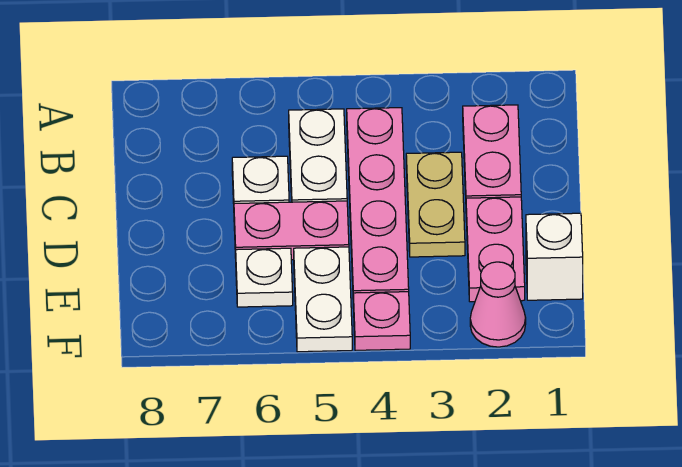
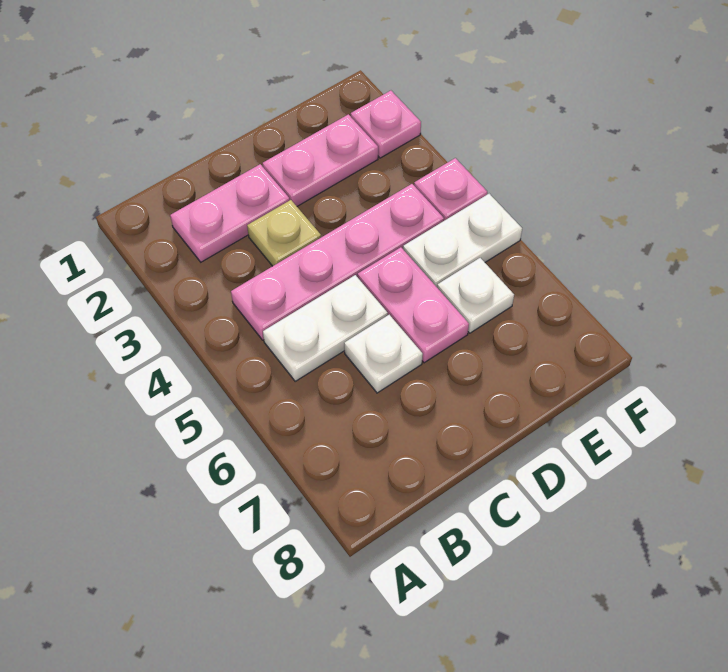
tan 1x2 plate [406,152,465,257] -> tan 1x1 plate [247,200,321,266]
white 1x1 brick [526,213,583,300] -> none
pink 1x1 cone [470,262,526,347] -> pink 1x1 plate [351,91,421,158]

